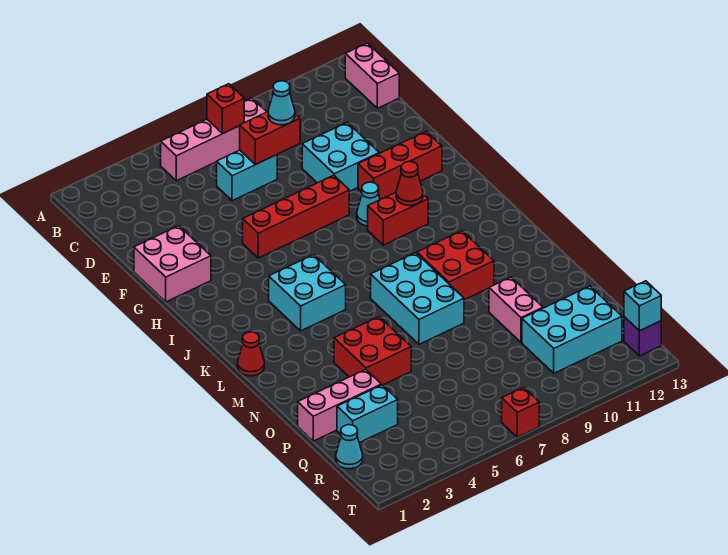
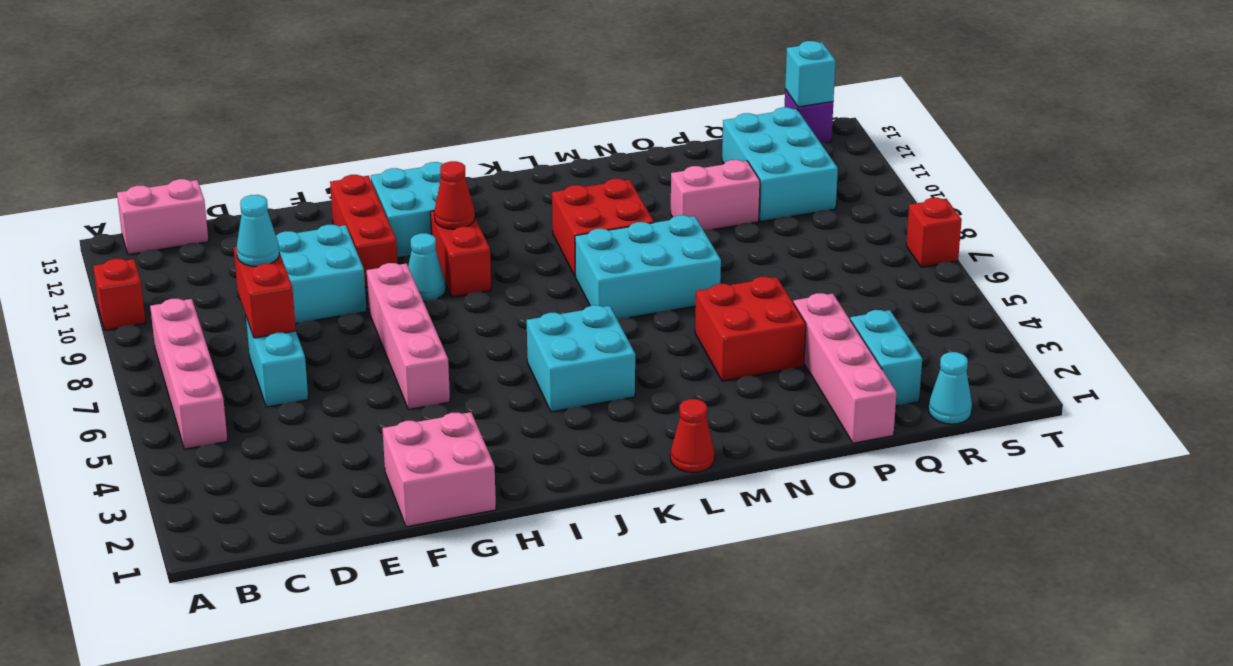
red 1x1 brick [207,84,244,134] -> red 1x1 brick moved to [93,259,146,330]
red 1x4 brick [243,175,349,258] -> pink 1x4 brick [367,263,450,409]
none -> cyan 2x2 brick [371,162,443,258]
pink 1x3 brick [298,369,381,441] -> pink 1x4 brick [793,293,897,443]

